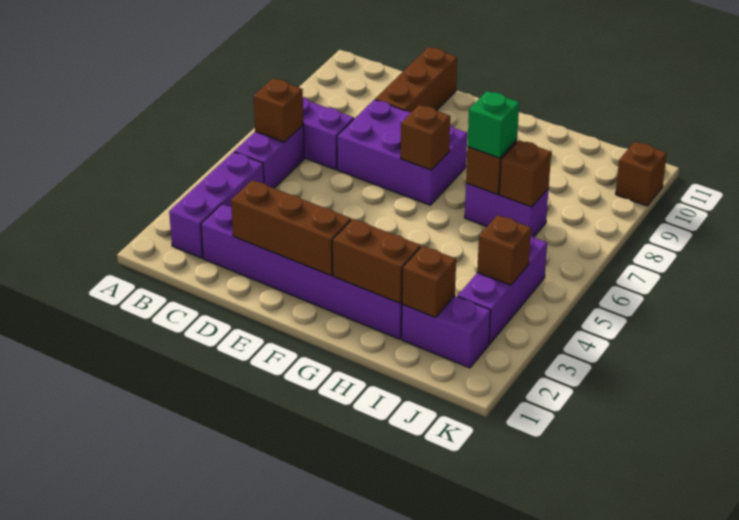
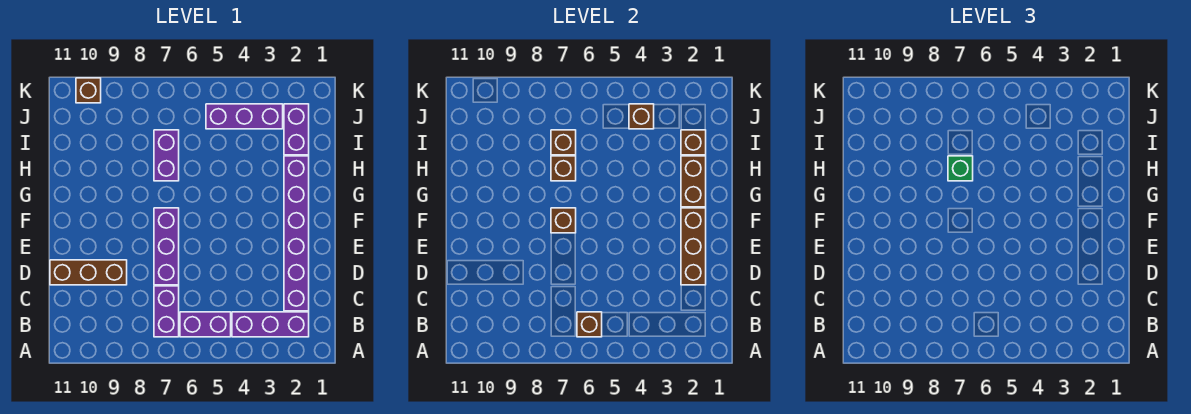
purple 2x3 brick [337,100,467,205] -> purple 1x3 brick [154,208,179,285]

